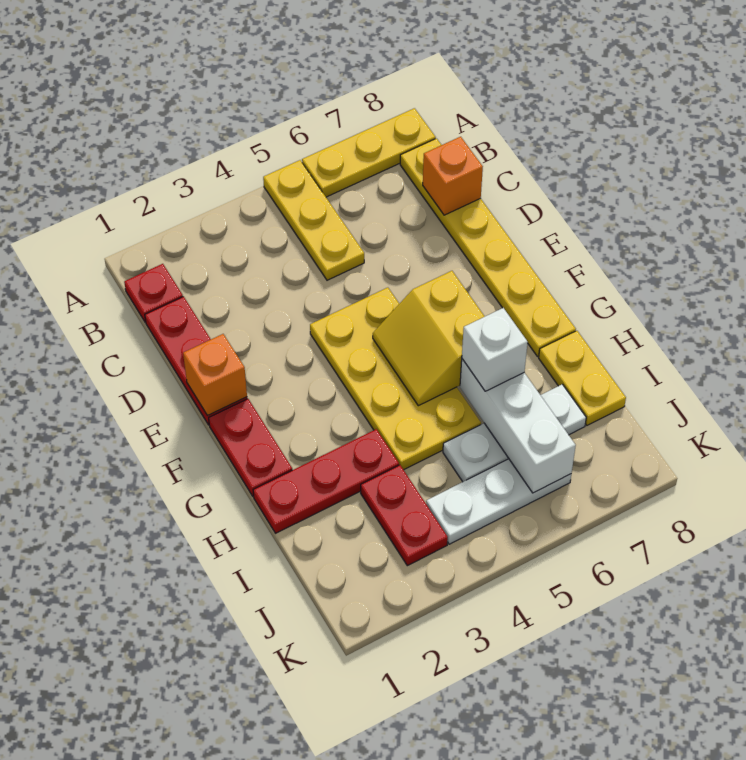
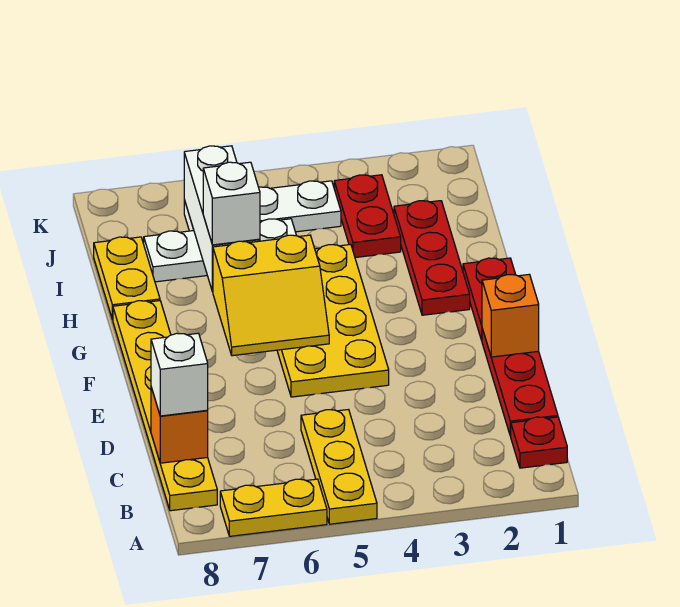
yellow 1x3 plate [302,108,436,197] -> yellow 1x2 plate [220,479,327,536]
none -> white 1x1 brick [151,333,208,416]
yellow 2x2 slope [373,271,485,406] -> yellow 2x2 slope turned to [213,235,329,356]
red 1x3 plate [253,429,399,533] -> red 1x3 plate turned to [394,201,470,315]

